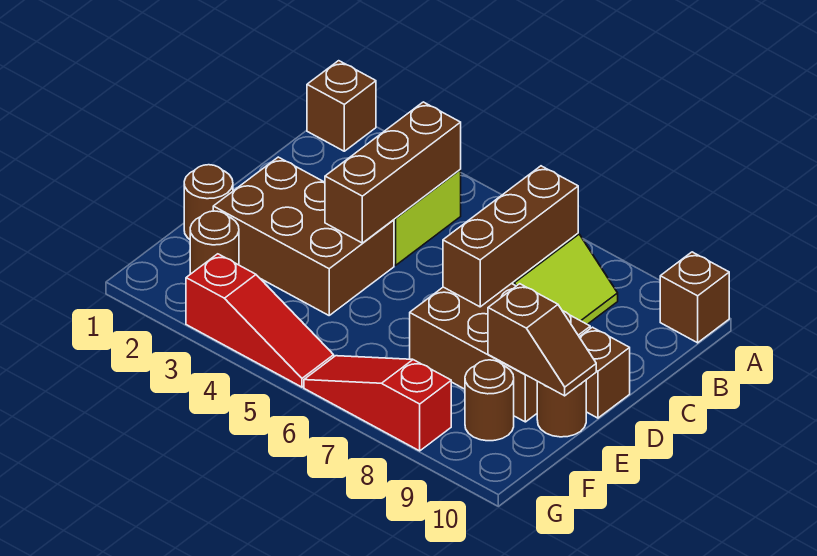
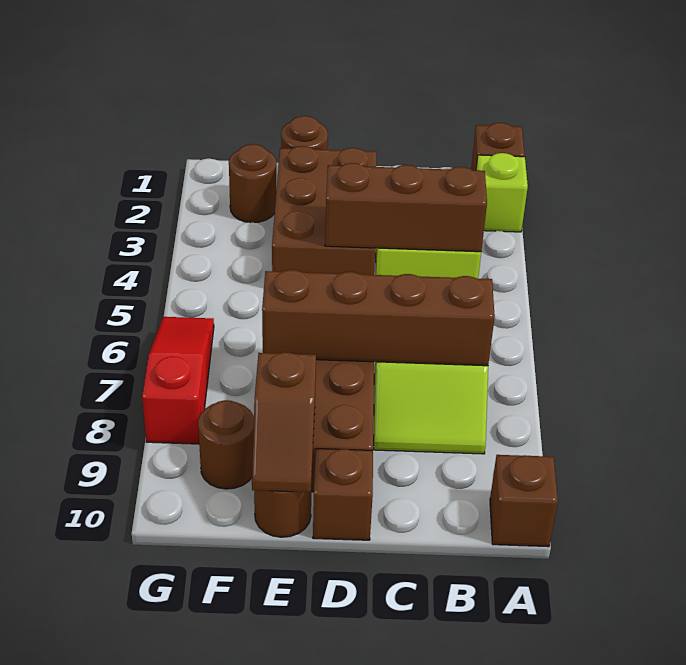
none -> lime 1x1 brick [476,153,528,232]
brown 1x3 brick [443,166,578,307] -> brown 1x4 brick [262,270,495,366]
red 1x3 slope [186,254,334,387] -> none

